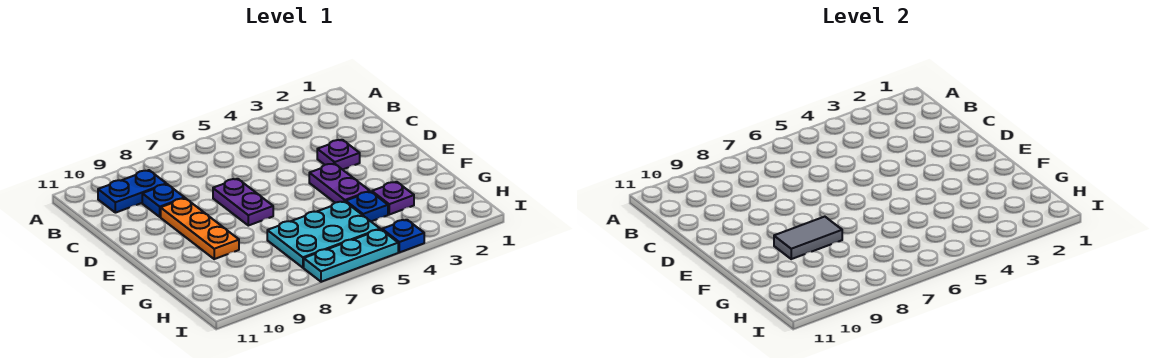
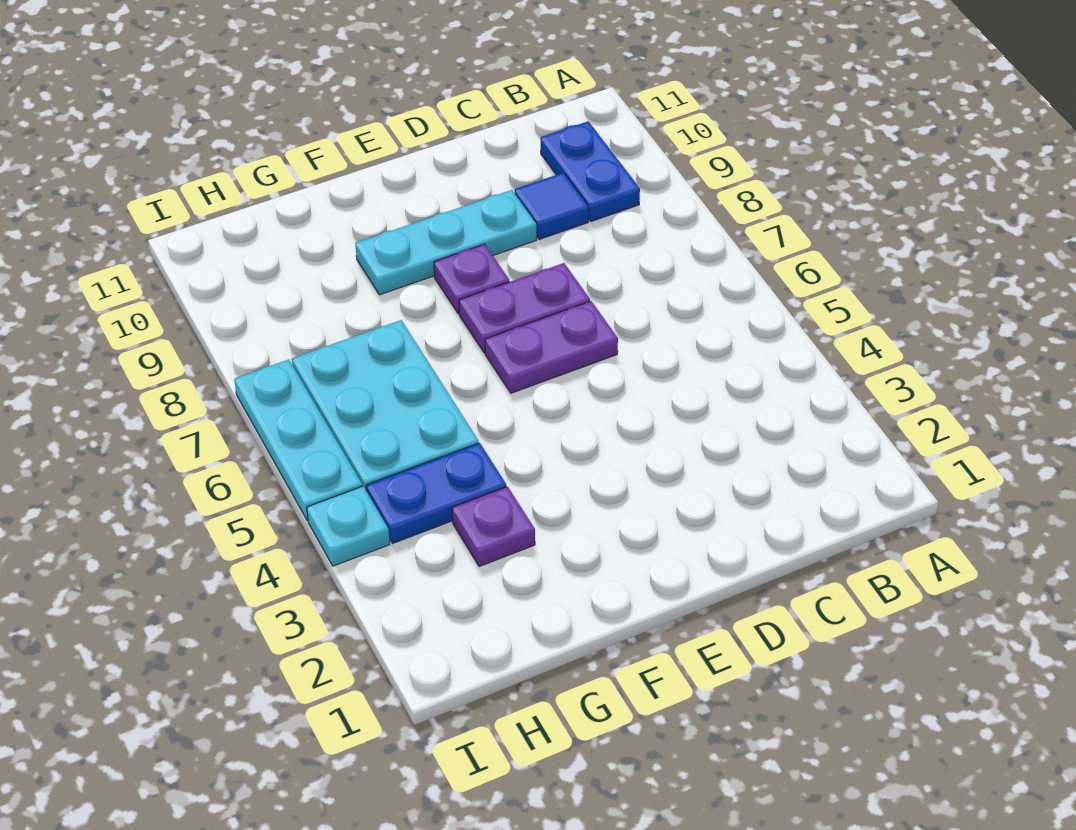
blue 1x1 plate [142,184,184,217] -> blue 1x1 tile [515,173,589,239]
purple 1x1 plate [317,140,360,170] -> purple 1x1 plate moved to [434,244,509,314]
orange 1x3 plate [161,198,239,259] -> cyan 1x3 plate [355,190,536,295]
purple 1x2 plate [309,163,370,203] -> purple 1x2 plate moved to [485,301,618,393]
grey 1x2 tile [774,217,842,259] -> none
blue 1x1 plate [346,192,388,221] -> blue 1x2 plate [366,443,506,543]
blue 1x1 plate [382,220,424,252] -> cyan 1x1 plate [307,486,390,566]

